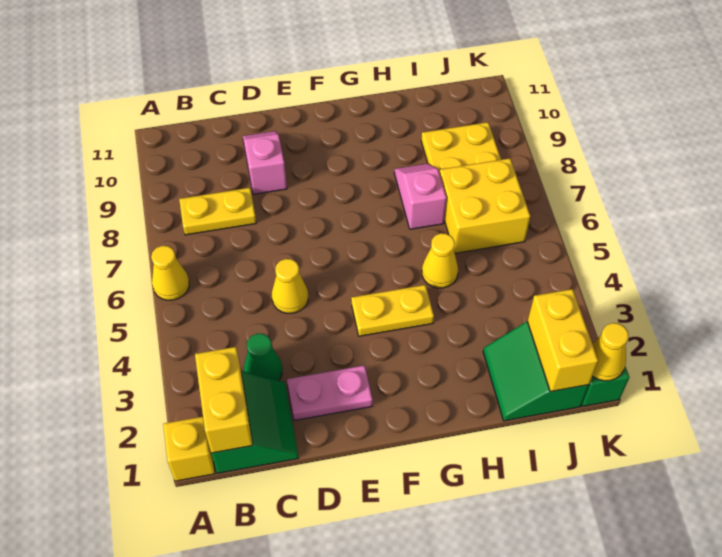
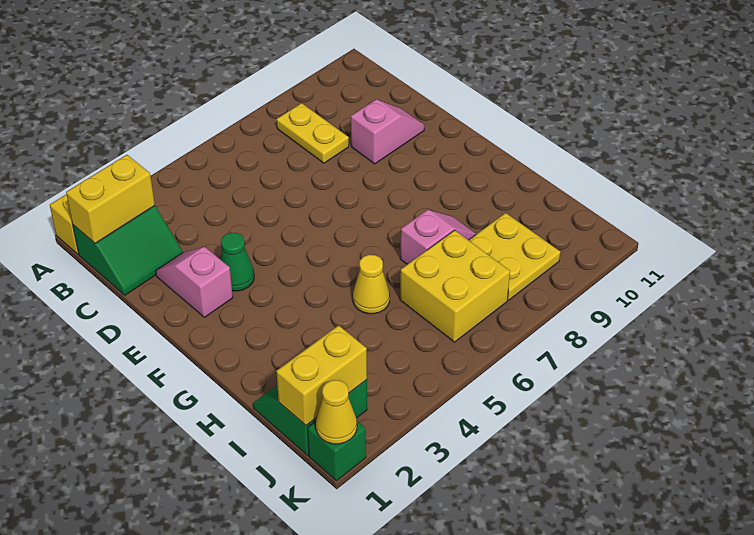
yellow 1x1 cone [151,246,189,300] -> none
green 1x1 cone [244,333,282,381] -> green 1x1 cone moved to [220,233,254,291]
pink 1x2 plate [287,365,373,421] -> pink 1x2 slope [156,247,233,317]
yellow 1x1 cone [272,259,308,314] -> none
yellow 1x2 plate [351,285,434,336] -> none

